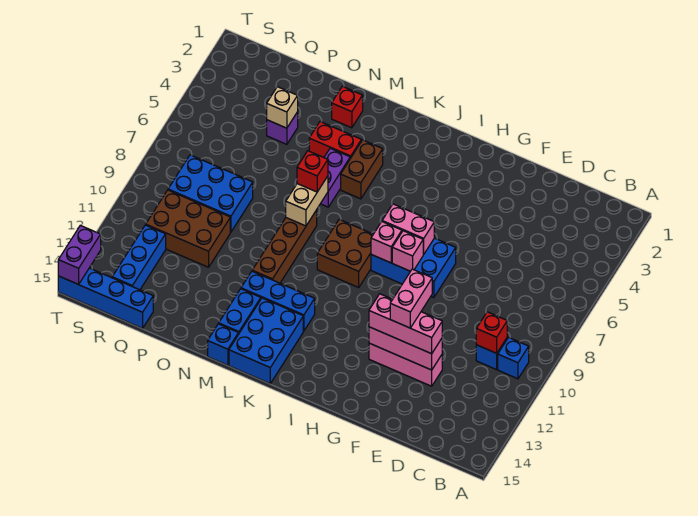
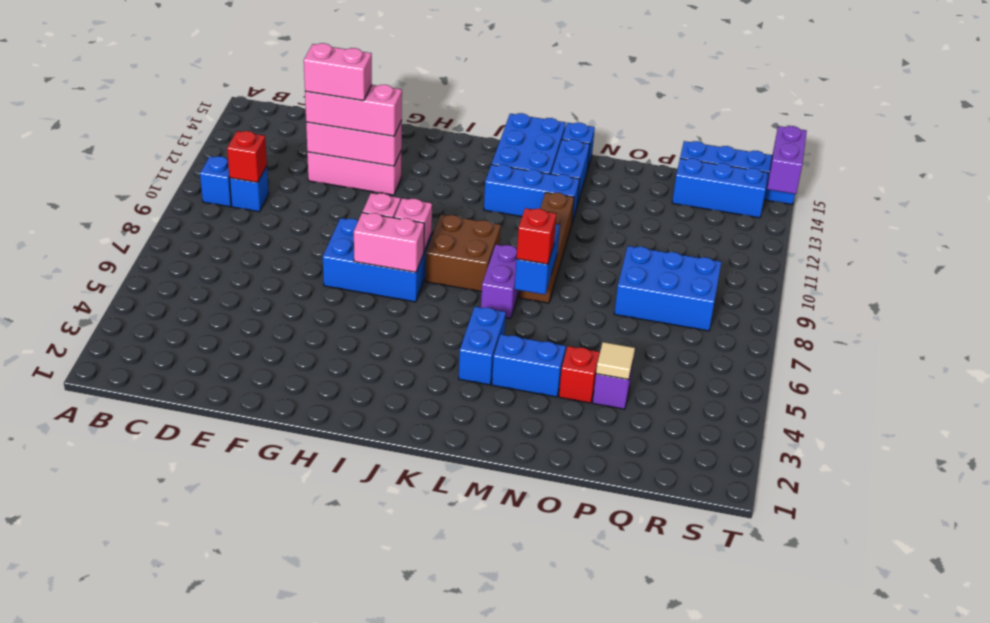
pink 1x2 brick [390,269,432,328] -> pink 1x2 brick turned to [304,43,372,101]
brown 1x2 brick [341,140,383,199] -> blue 1x2 brick [459,307,506,385]
red 1x2 brick [309,122,361,158] -> blue 1x2 brick [492,334,566,397]
purple 1x2 brick [321,148,350,207] -> purple 1x2 brick moved to [481,244,520,319]
tan 1x2 brick [286,176,328,226] -> blue 1x2 brick [515,224,560,295]
red 1x1 brick [332,86,363,128] -> red 1x1 brick moved to [559,346,600,403]
tan 1x1 brick [267,87,298,128] -> tan 1x1 tile [596,342,635,380]
brown 2x3 brick [146,190,230,267] -> none
blue 1x3 brick [112,225,166,290] -> blue 1x3 brick turned to [672,158,768,218]

